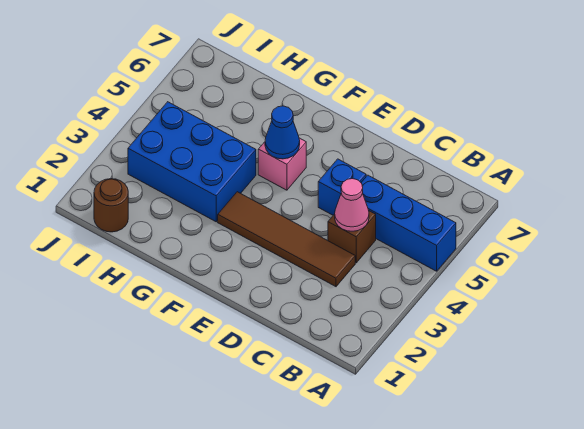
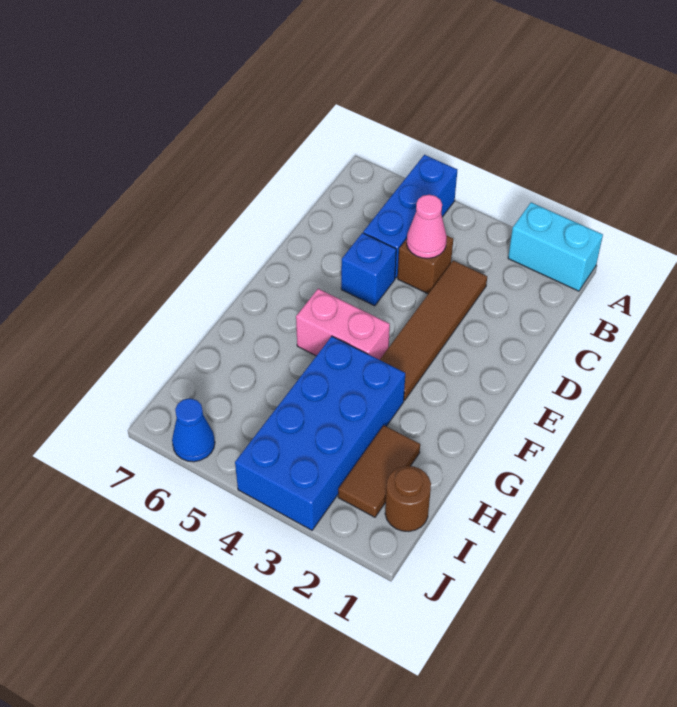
none -> cyan 1x2 brick [508,202,603,291]
pink 1x1 brick [258,138,306,190] -> pink 1x2 brick [296,289,390,360]
blue 1x1 cone [265,106,300,159] -> blue 1x1 cone moved to [172,399,215,462]
blue 2x3 brick [128,102,256,222] -> blue 2x4 brick [235,336,405,530]
none -> brown 1x2 tile [338,425,420,517]

